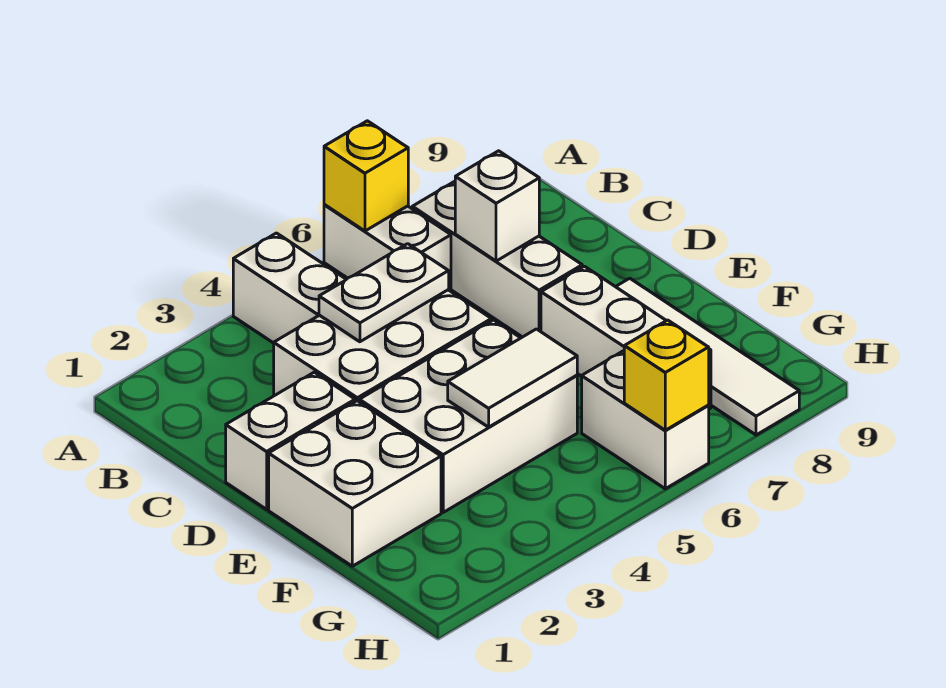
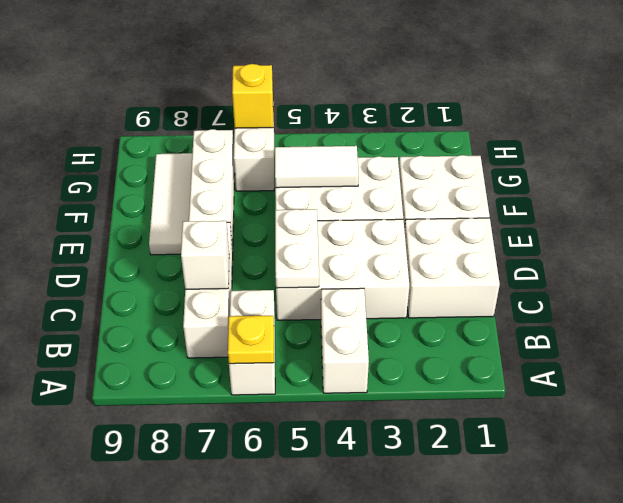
yellow 1x1 brick [324,121,408,231] -> yellow 1x1 plate [228,316,274,364]
white 1x2 plate [319,244,449,342] -> white 1x2 plate turned to [275,209,319,288]
white 1x2 brick [226,372,355,509] -> white 2x2 brick [405,218,500,318]
white 1x4 tile [616,278,799,435] -> white 1x3 tile [149,153,192,255]

